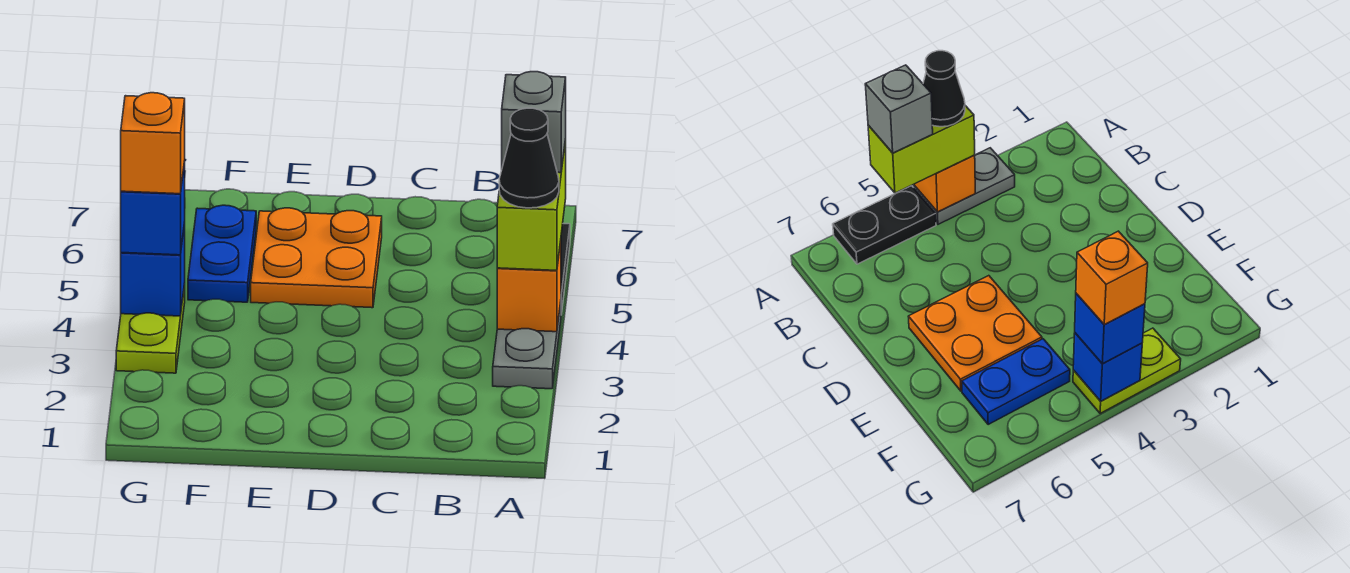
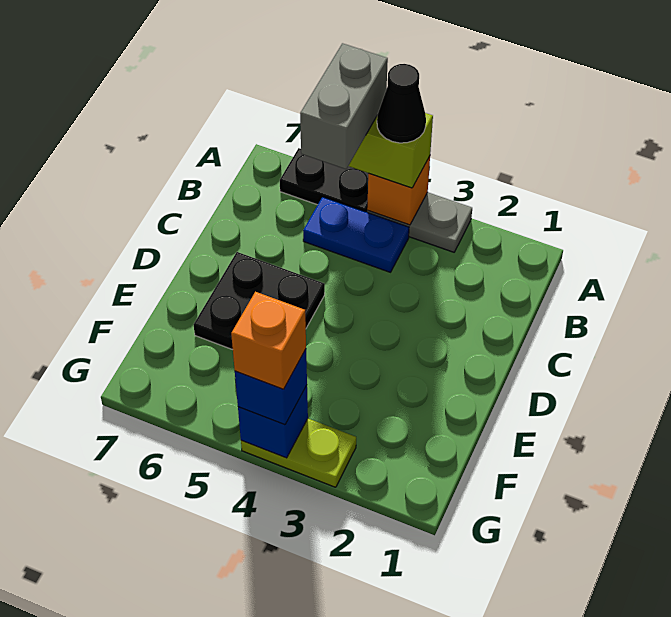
grey 1x1 brick [502,72,566,173] -> grey 1x2 brick [300,43,388,169]
orange 2x2 plate [251,208,382,308] -> black 2x2 plate [194,252,325,350]
blue 1x2 plate [188,205,256,302] -> blue 1x2 plate moved to [303,197,409,272]

